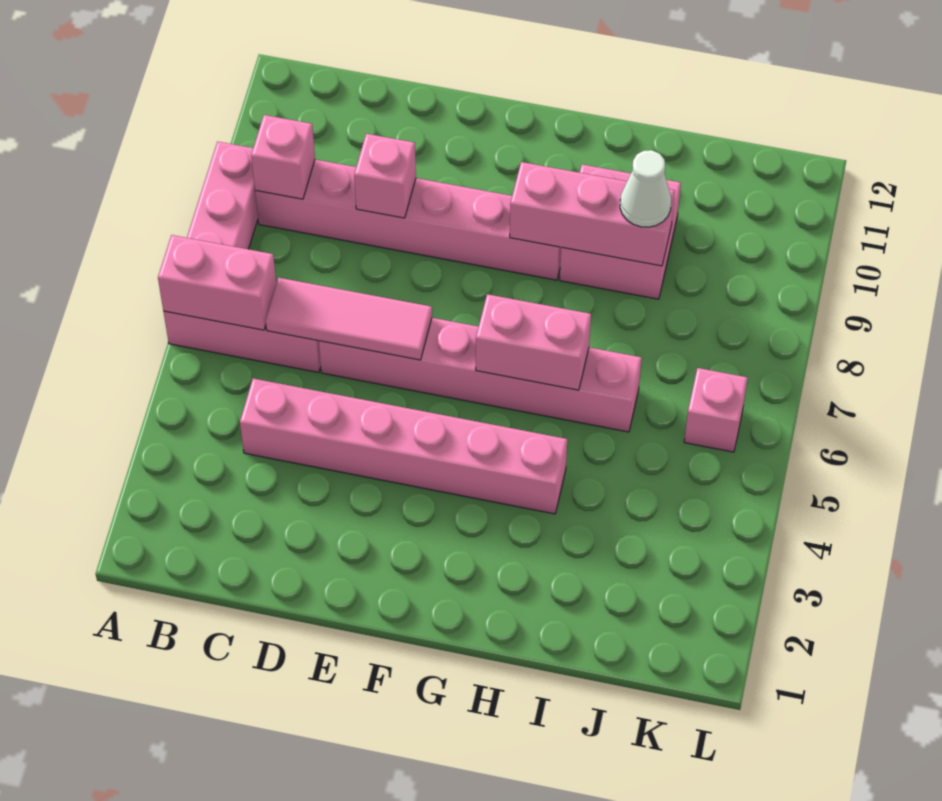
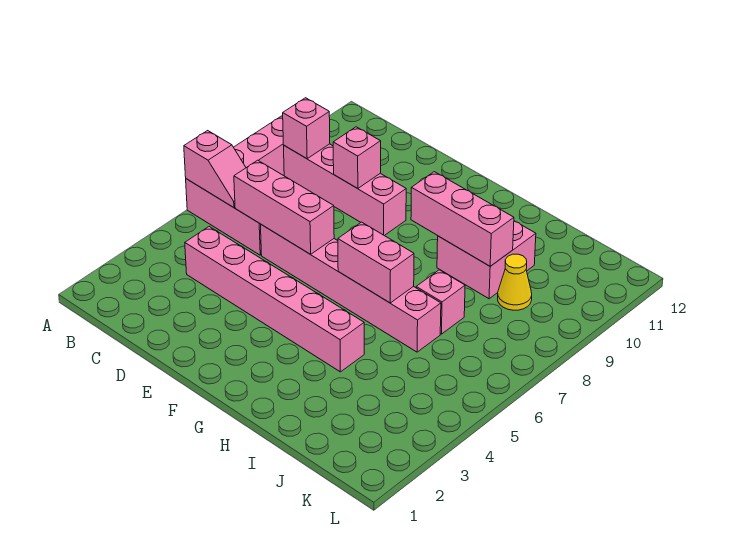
pink 1x2 brick [158,235,276,330] -> pink 1x2 slope [184,131,246,208]
pink 1x6 brick [255,160,561,280] -> pink 1x4 brick [284,144,406,236]
pink 1x3 tile [266,278,432,360] -> pink 1x3 brick [234,160,334,254]
white 1x1 cone [620,150,671,227] -> none
none -> yellow 1x1 cone [498,254,532,310]
pink 1x1 brick [684,368,748,452] -> pink 1x1 brick moved to [416,270,465,334]

